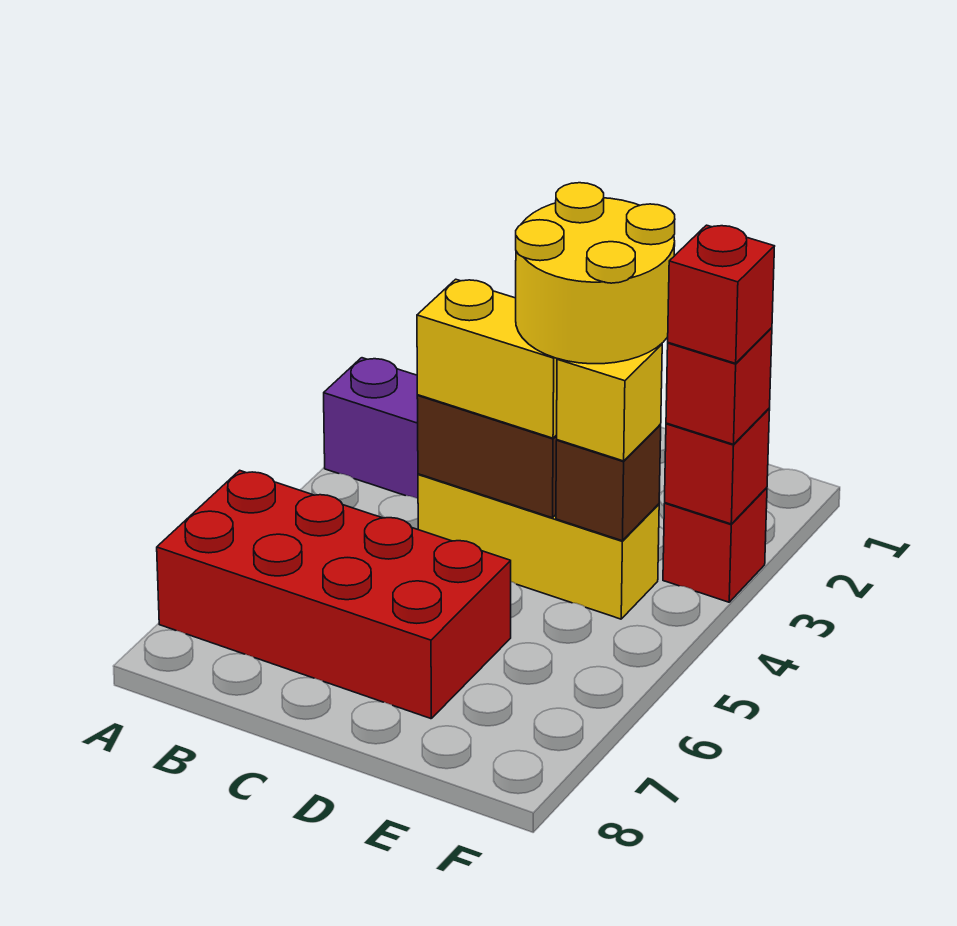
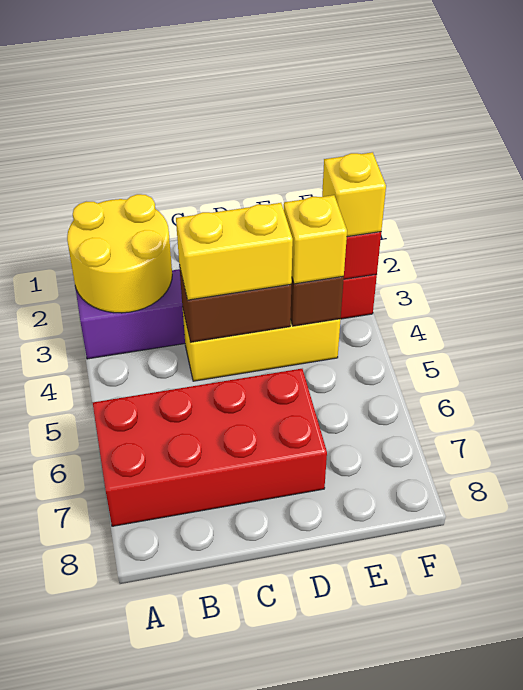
yellow 2x2 round brick [516,183,675,364] -> yellow 2x2 round brick moved to [67,194,172,313]
red 1x1 brick [666,328,772,444] -> yellow 1x1 brick [322,152,386,237]
red 1x1 brick [668,225,775,363] -> none

